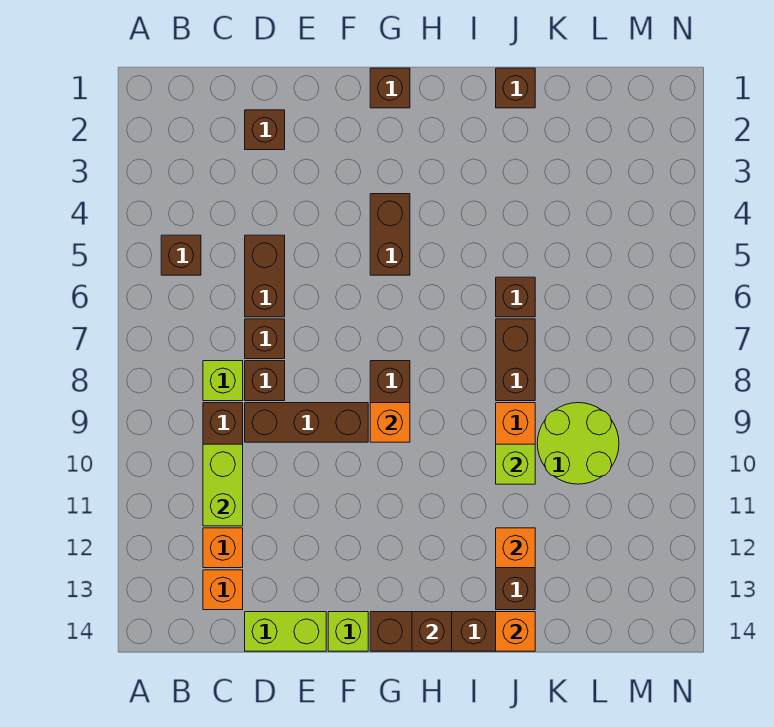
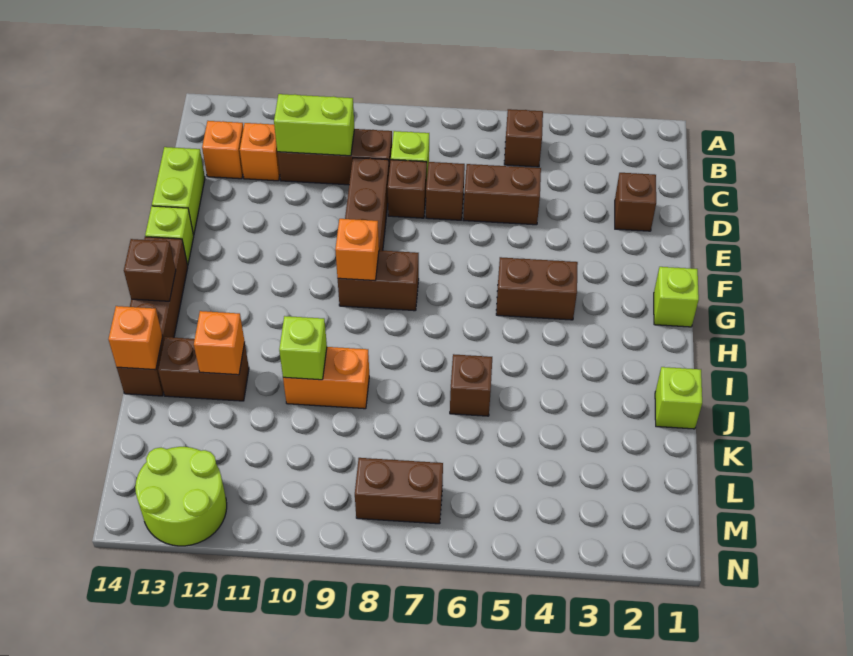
brown 1x1 brick [370,68,410,108] -> lime 1x1 brick [654,267,699,327]
brown 1x1 brick [496,68,535,108] -> lime 1x1 brick [655,367,702,429]
brown 1x2 brick [496,319,535,401] -> brown 1x2 brick moved to [355,458,443,524]
lime 2x2 round brick [537,403,619,484] -> lime 2x2 round brick moved to [135,447,227,546]

